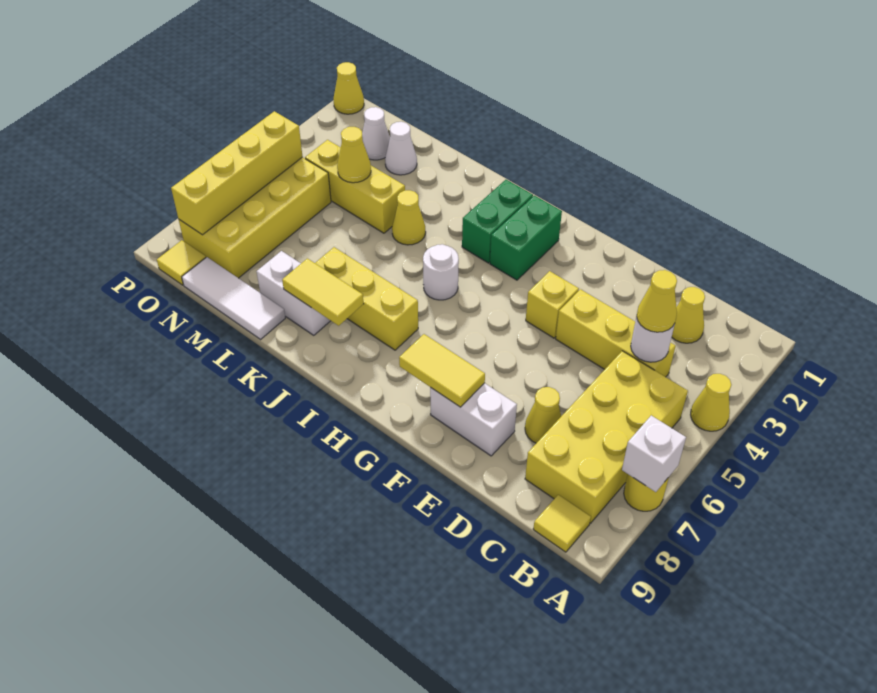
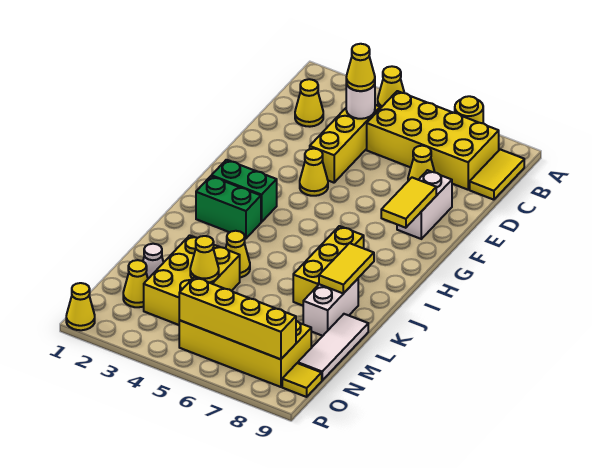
white 1x1 brick [622,416,686,492] -> none
yellow 1x1 tile [533,495,591,552] -> yellow 1x2 tile [470,149,524,200]
yellow 1x1 brick [526,271,579,338] -> yellow 1x1 cone [300,149,328,196]
white 1x1 round brick [423,244,459,300] -> none
yellow 1x3 brick [305,140,405,233] -> yellow 2x3 brick [144,235,240,325]
white 1x1 cone [362,107,390,160] -> yellow 1x1 cone [123,260,148,307]

